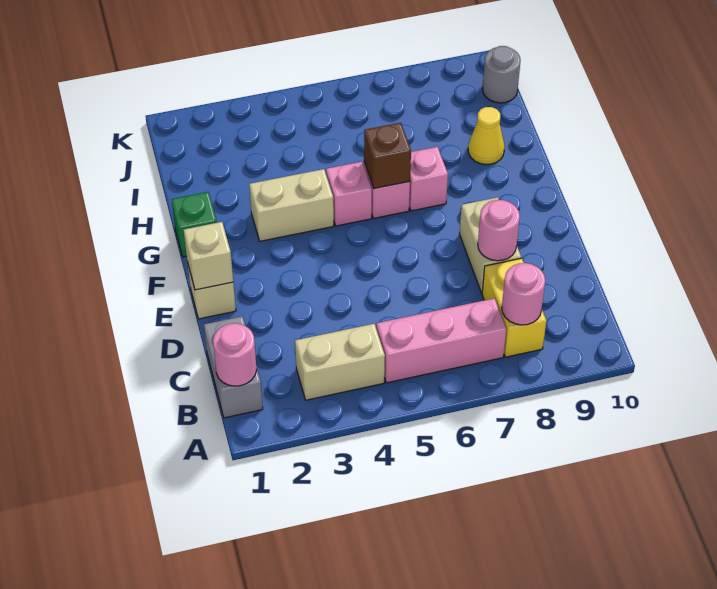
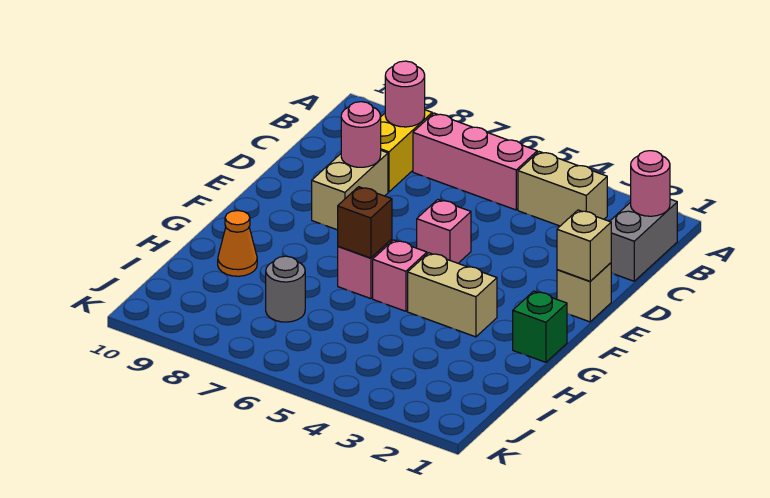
pink 1x1 brick [409,147,448,211] -> pink 1x1 brick moved to [417,200,471,263]
yellow 1x1 cone [468,107,505,165] -> orange 1x1 cone [218,211,257,276]
grey 1x1 round brick [483,46,521,103] -> grey 1x1 round brick moved to [266,256,305,322]

